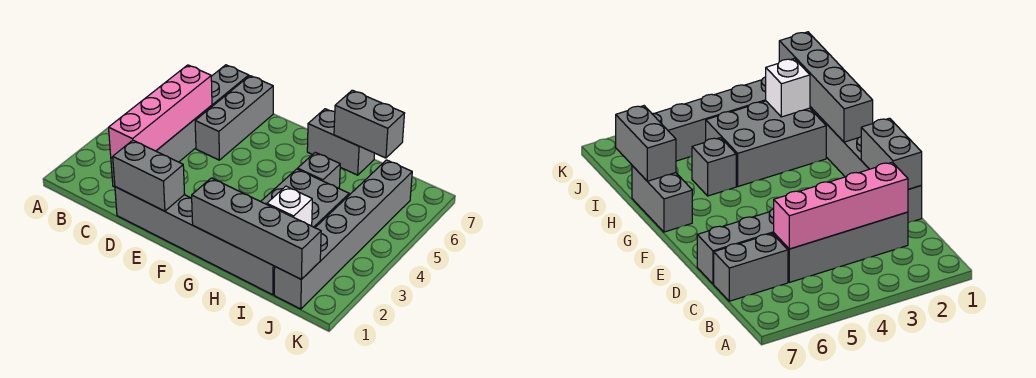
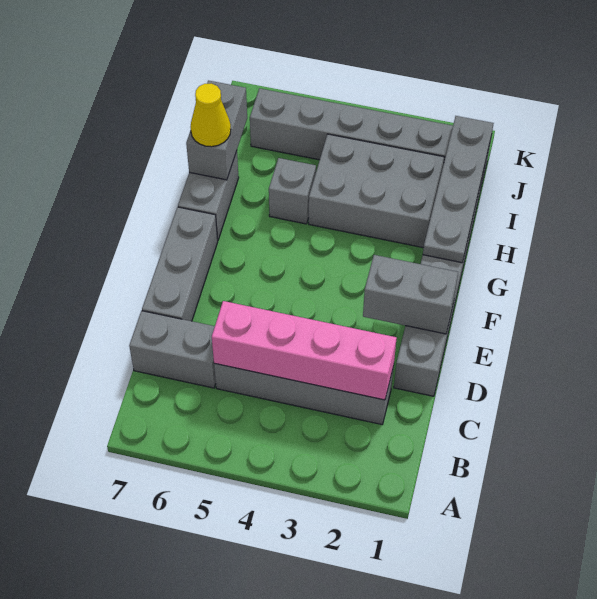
grey 1x2 brick [113,140,185,211] -> grey 1x2 brick turned to [363,255,458,334]
grey 1x3 brick [195,76,273,160] -> grey 1x3 brick turned to [142,207,218,321]
grey 1x4 brick [191,178,321,279] -> grey 1x4 plate [423,116,494,263]
none -> yellow 1x1 cone [190,83,231,147]
white 1x1 brick [267,186,312,226] -> none

